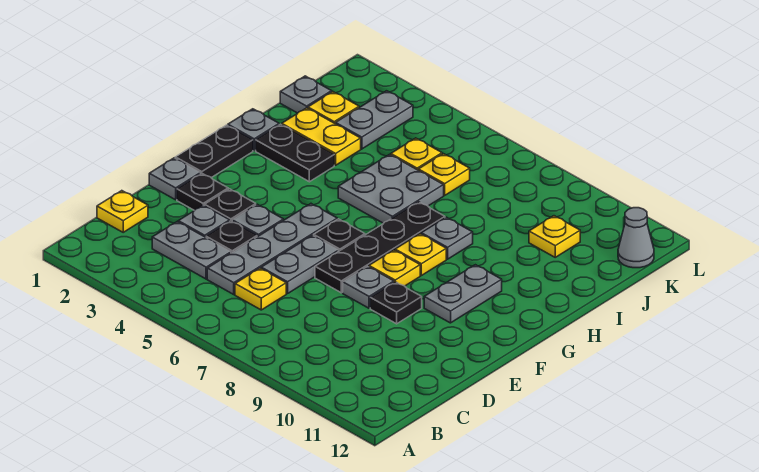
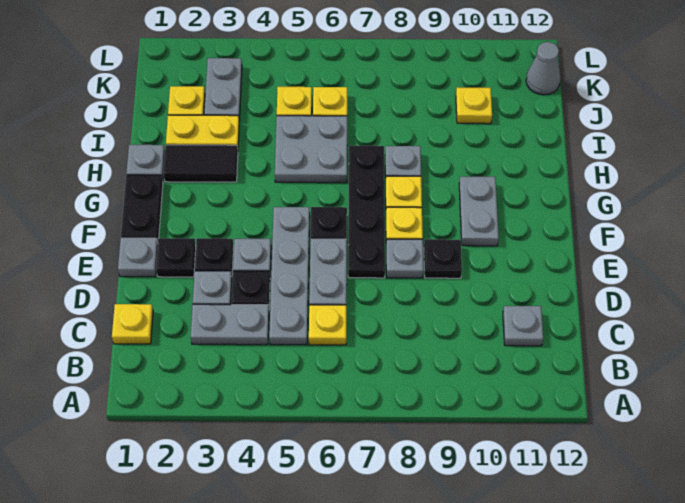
black 1x2 plate [256,124,334,182] -> black 1x2 tile [163,145,238,182]
grey 1x1 plate [280,76,332,113] -> grey 1x1 plate moved to [503,306,543,346]

